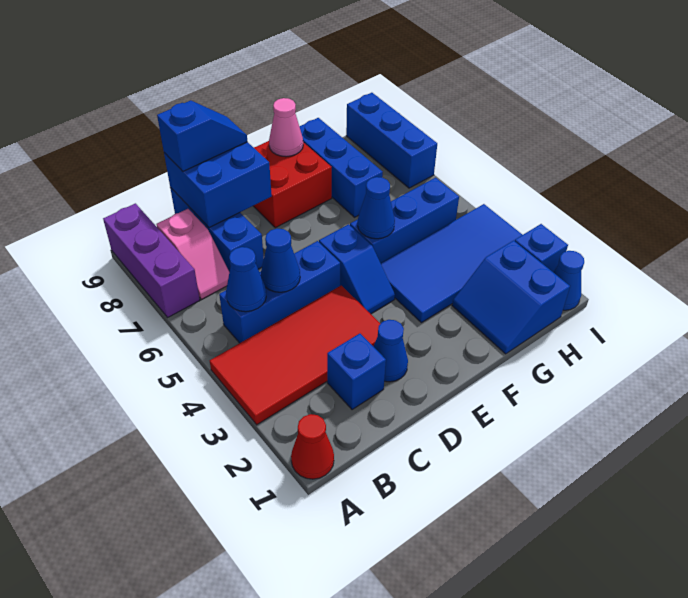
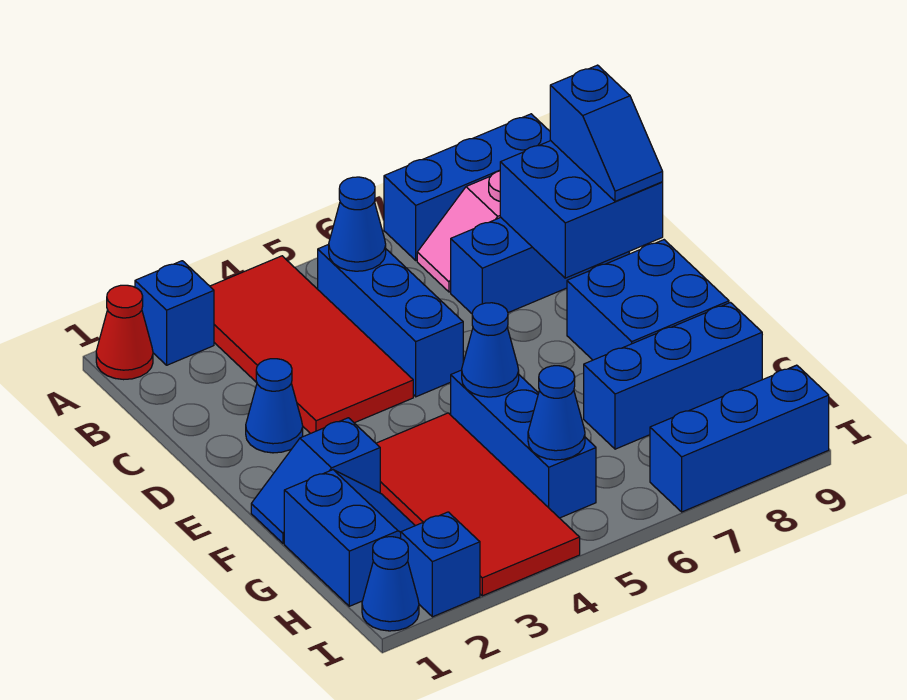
purple 1x3 brick [103,203,200,317] -> blue 1x3 brick [384,114,551,260]
blue 1x1 brick [327,334,386,410] -> blue 1x1 brick moved to [135,261,214,365]
blue 1x1 cone [261,228,300,292] -> blue 1x1 cone moved to [528,366,585,460]
blue 1x2 slope [319,224,395,314] -> blue 1x2 slope moved to [251,418,380,543]
red 2x2 brick [253,141,332,228] -> blue 2x2 brick [567,240,729,360]
blue 2x4 tile [381,204,522,323] -> red 2x4 tile [376,413,580,596]
pink 1x1 cone [269,98,303,157] -> none
blue 2x2 slope [452,241,570,354] -> blue 2x2 slope turned to [284,470,415,606]

